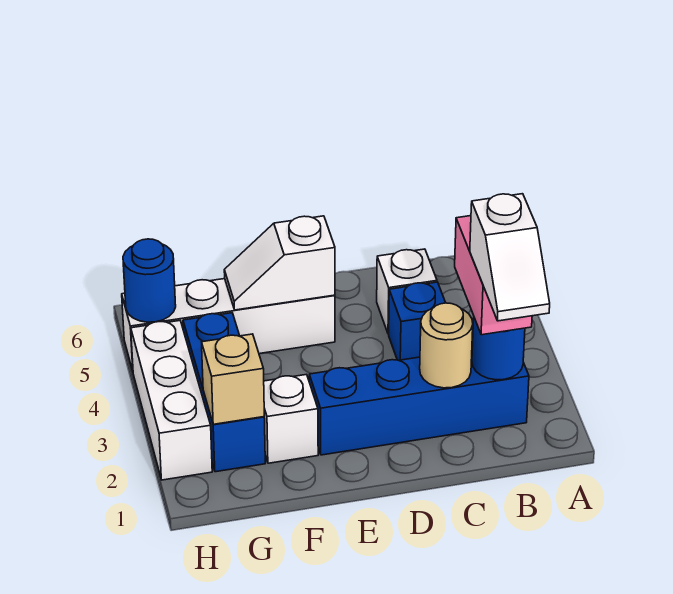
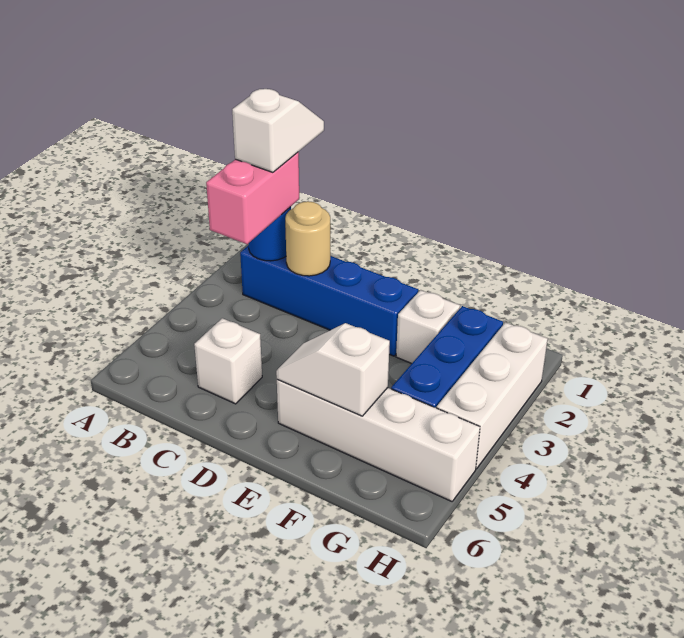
blue 1x1 brick [389,282,446,360] -> none
white 1x2 slope [224,216,335,310] -> white 1x2 slope turned to [276,323,390,416]
tan 1x1 brick [202,334,264,424] -> none
blue 1x1 round brick [123,239,176,322] -> none

